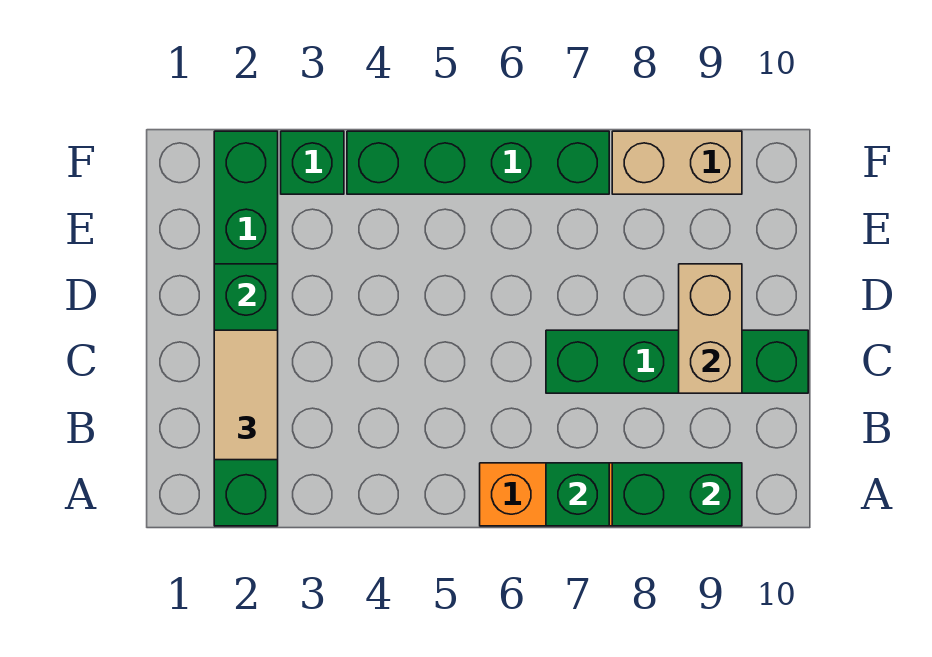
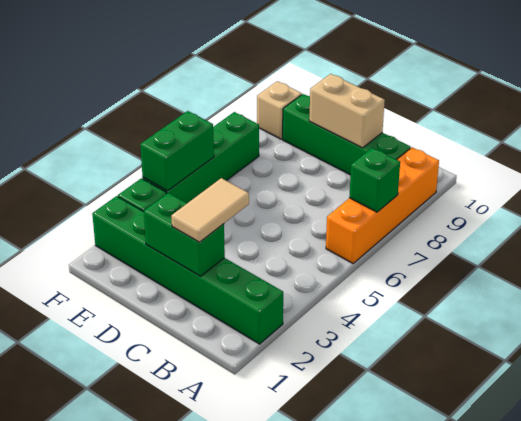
green 1x2 brick [612,463,742,526] -> green 1x2 brick moved to [140,111,214,191]
tan 1x2 tile [214,330,278,460] -> tan 1x2 tile turned to [171,178,249,242]
green 1x4 brick [546,330,808,393] -> green 1x4 brick turned to [283,94,410,175]
tan 1x2 brick [612,131,742,194] -> tan 1x1 brick [257,81,302,139]

